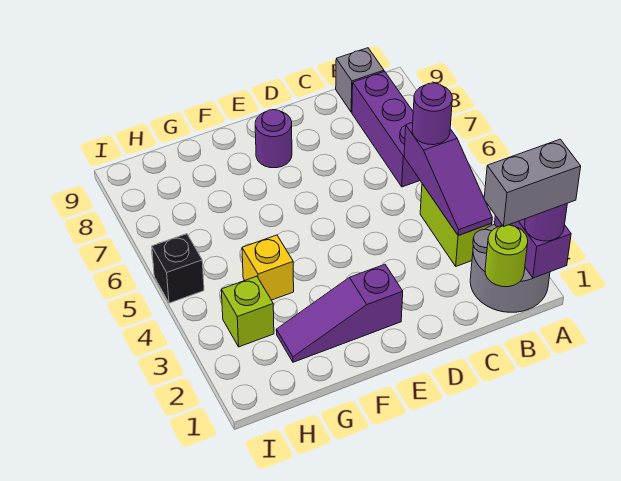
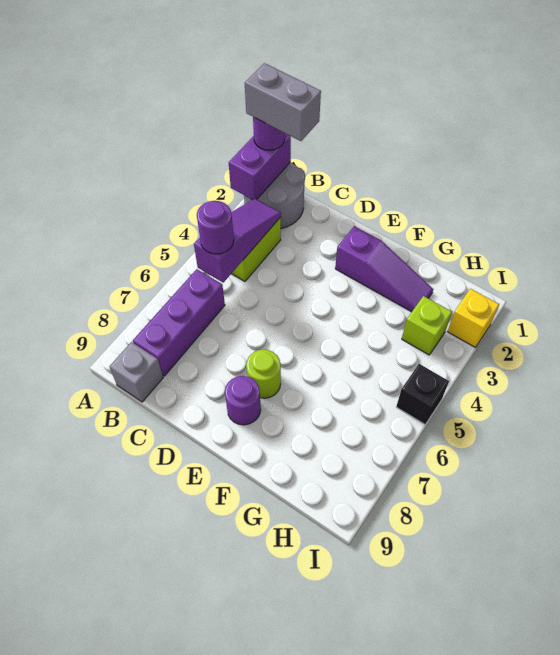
lime 1x1 round brick [485,225,528,287] -> lime 1x1 round brick moved to [246,349,281,398]
yellow 1x1 brick [242,235,294,300] -> yellow 1x1 brick moved to [447,289,499,347]

